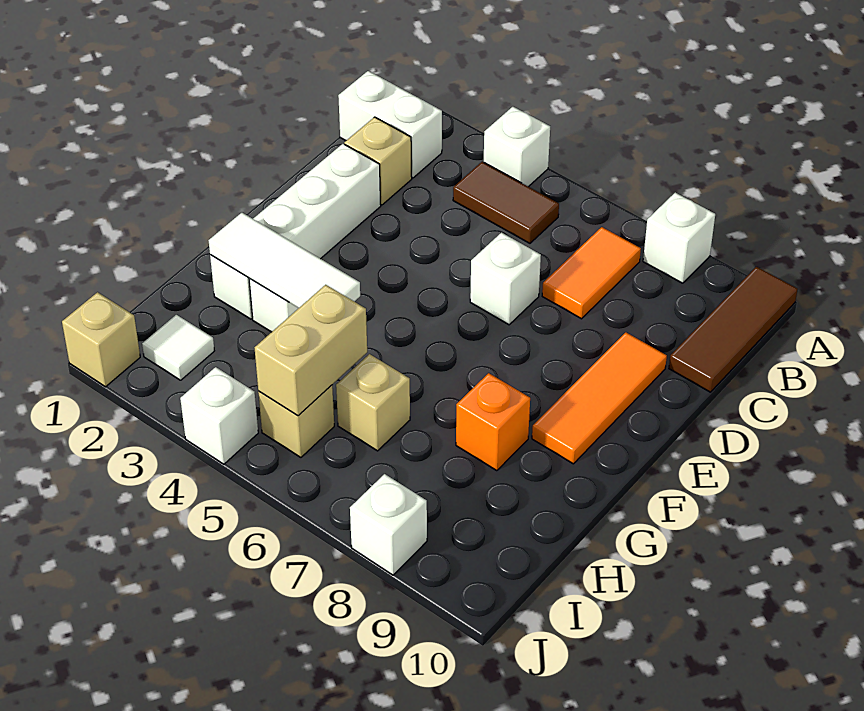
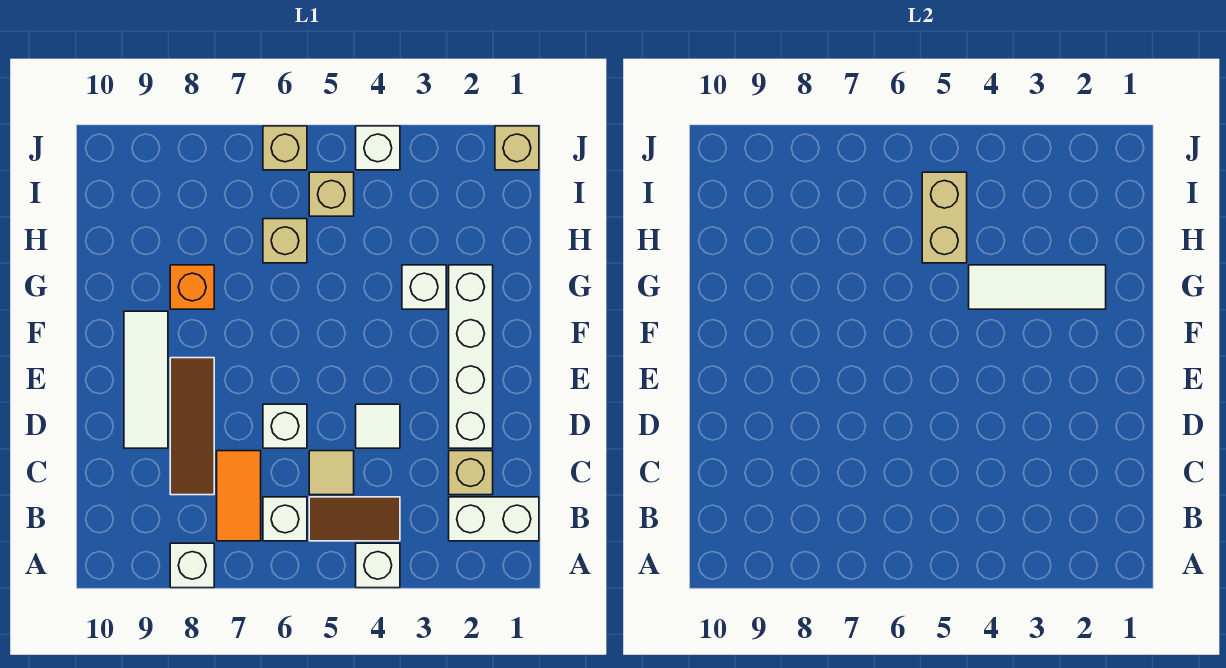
brown 1x3 tile [669,267,798,392] -> brown 1x3 tile moved to [170,358,214,495]
none -> tan 1x1 tile [309,451,354,495]
orange 1x3 tile [532,332,667,464] -> white 1x3 tile [124,311,168,448]
white 1x1 tile [142,315,214,380] -> white 1x1 tile moved to [356,404,400,448]
none -> tan 1x1 brick [263,126,307,170]
white 1x1 brick [350,474,427,575] -> white 1x1 brick moved to [263,497,307,541]

